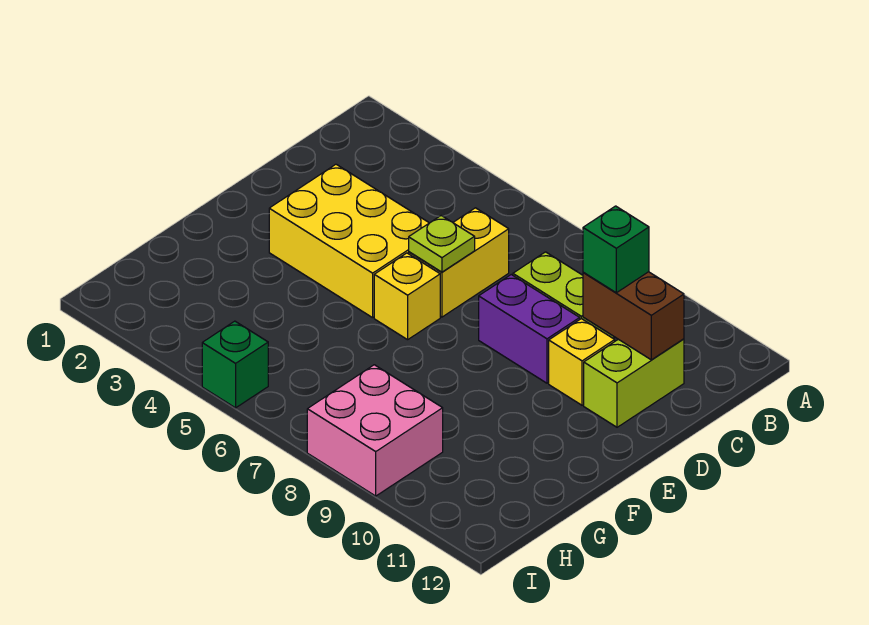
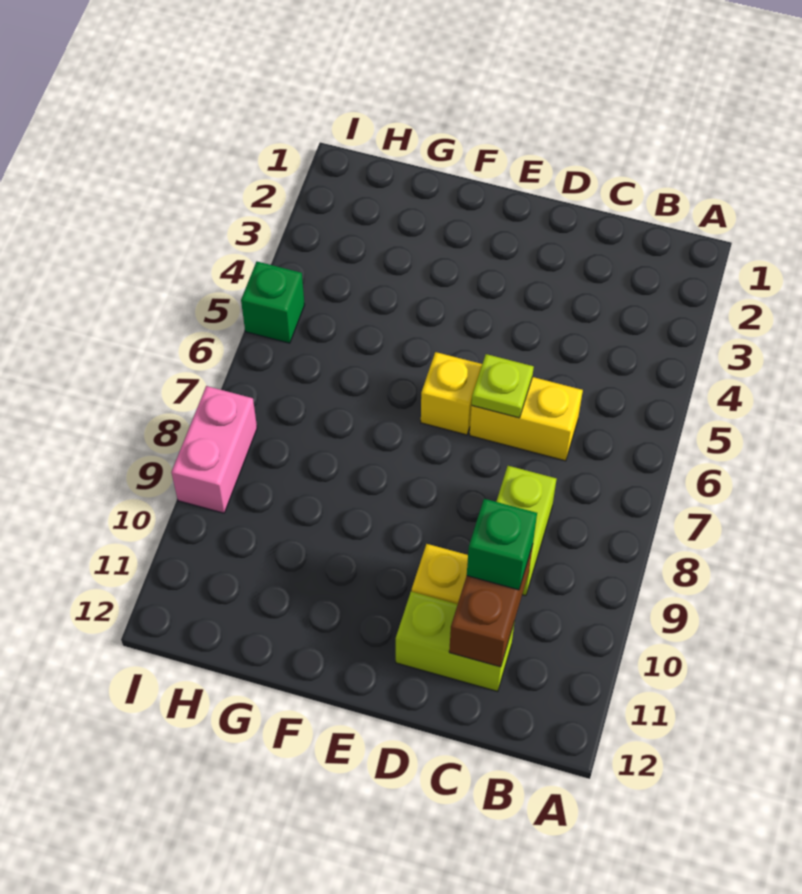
yellow 2x3 brick [269,164,429,318] -> none
purple 1x2 brick [479,275,580,383] -> none
pink 2x2 brick [307,365,443,496] -> pink 1x2 brick [171,386,257,513]

